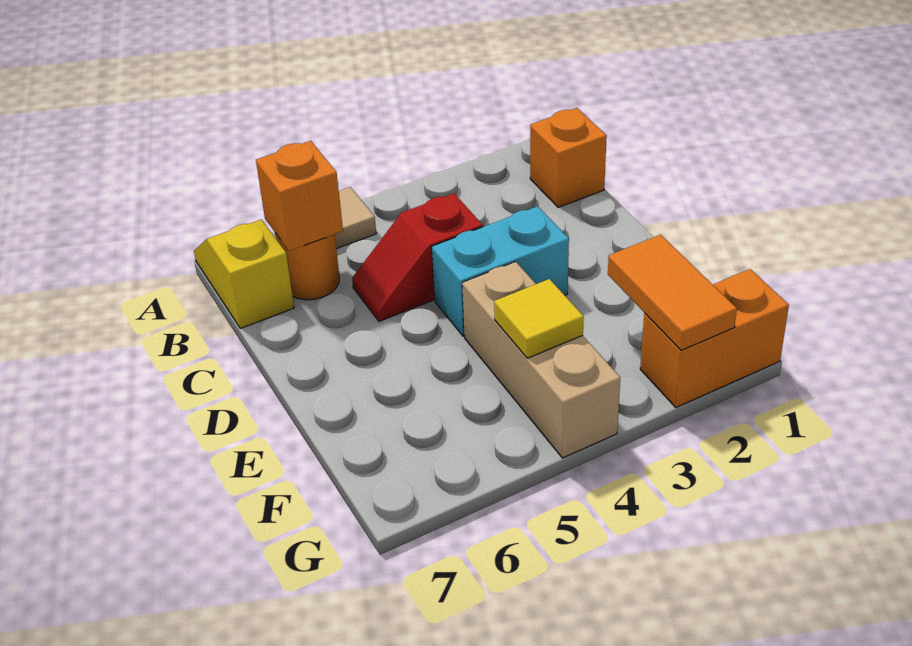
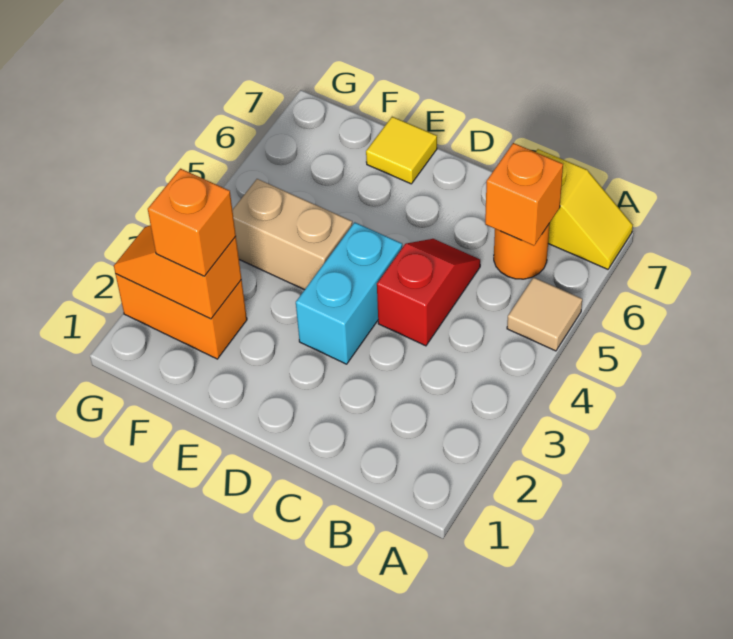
orange 1x1 brick [530,108,607,207] -> orange 1x1 brick moved to [148,169,236,276]
tan 1x3 brick [462,262,620,458] -> tan 1x2 brick [232,179,352,290]
orange 1x2 tile [608,235,737,350] -> orange 1x2 slope [114,225,242,319]
yellow 1x1 tile [494,279,584,358] -> yellow 1x1 tile moved to [366,117,437,184]
orange 1x2 brick [640,269,789,407] -> orange 1x2 brick turned to [116,274,247,359]

